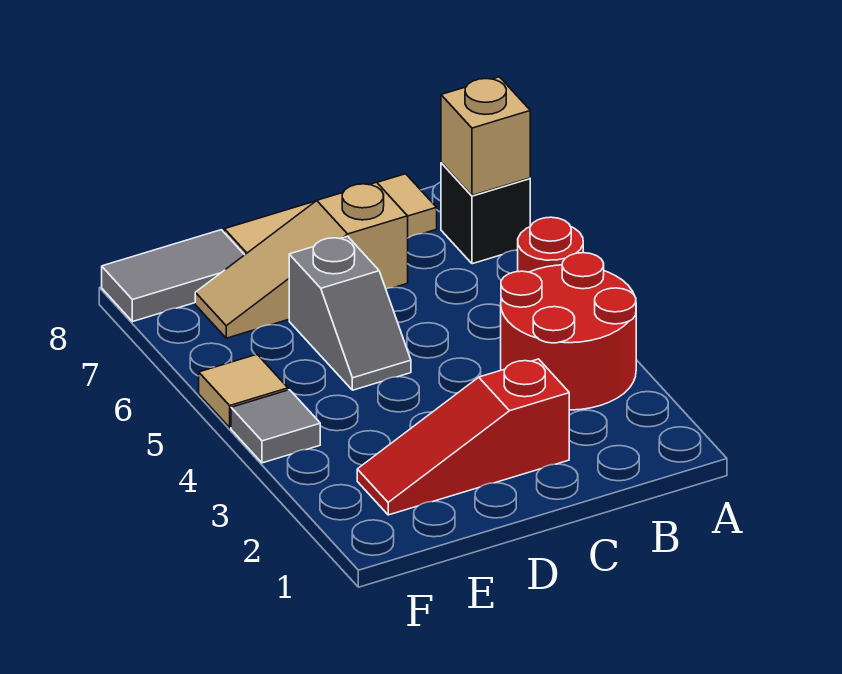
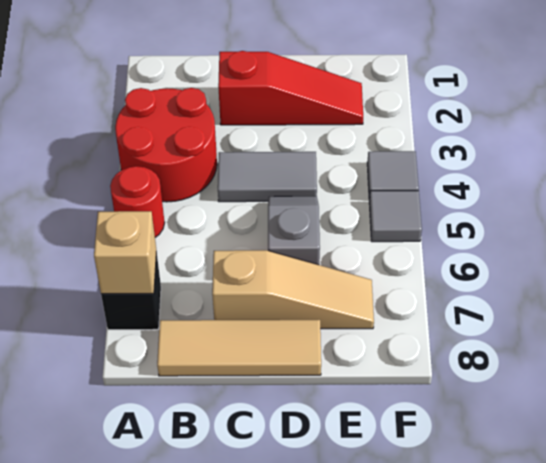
grey 1x2 tile [102,230,244,322] -> grey 1x2 tile moved to [218,152,317,202]
tan 1x1 tile [199,355,288,427] -> grey 1x1 tile [369,191,422,242]

